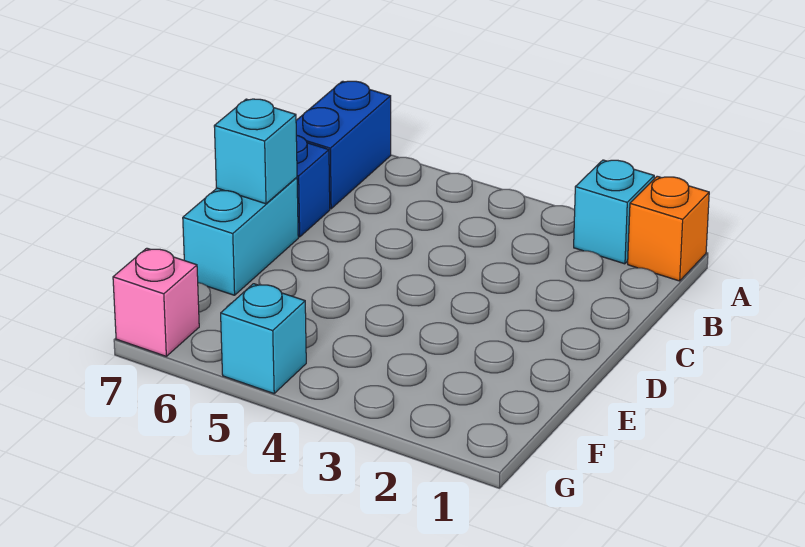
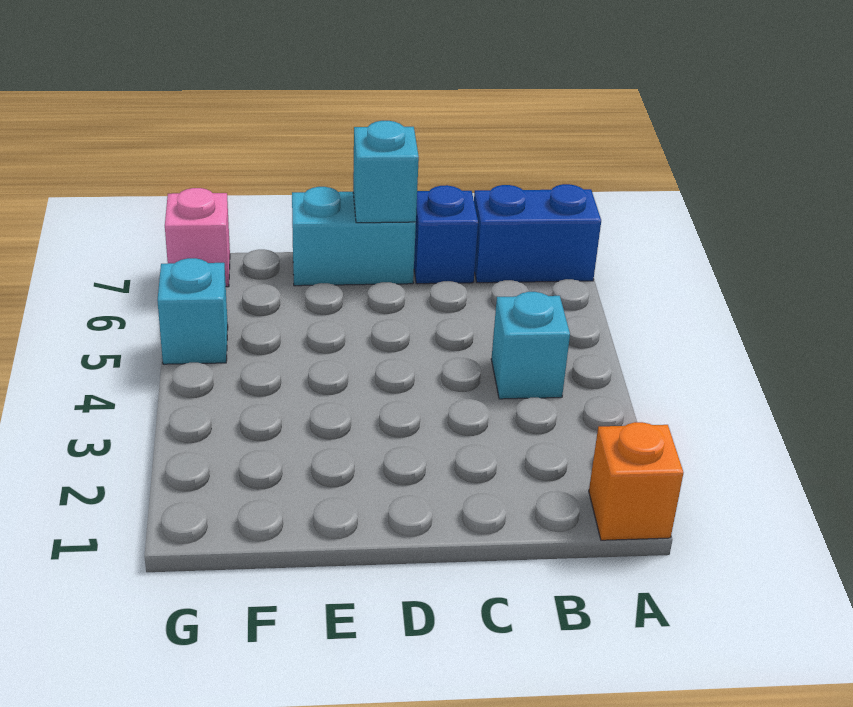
cyan 1x1 brick [574,160,654,264] -> cyan 1x1 brick moved to [491,292,570,399]

